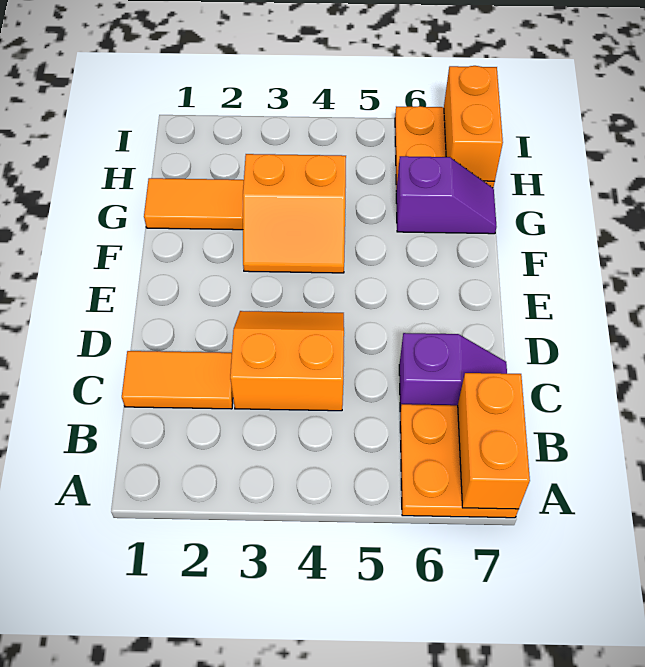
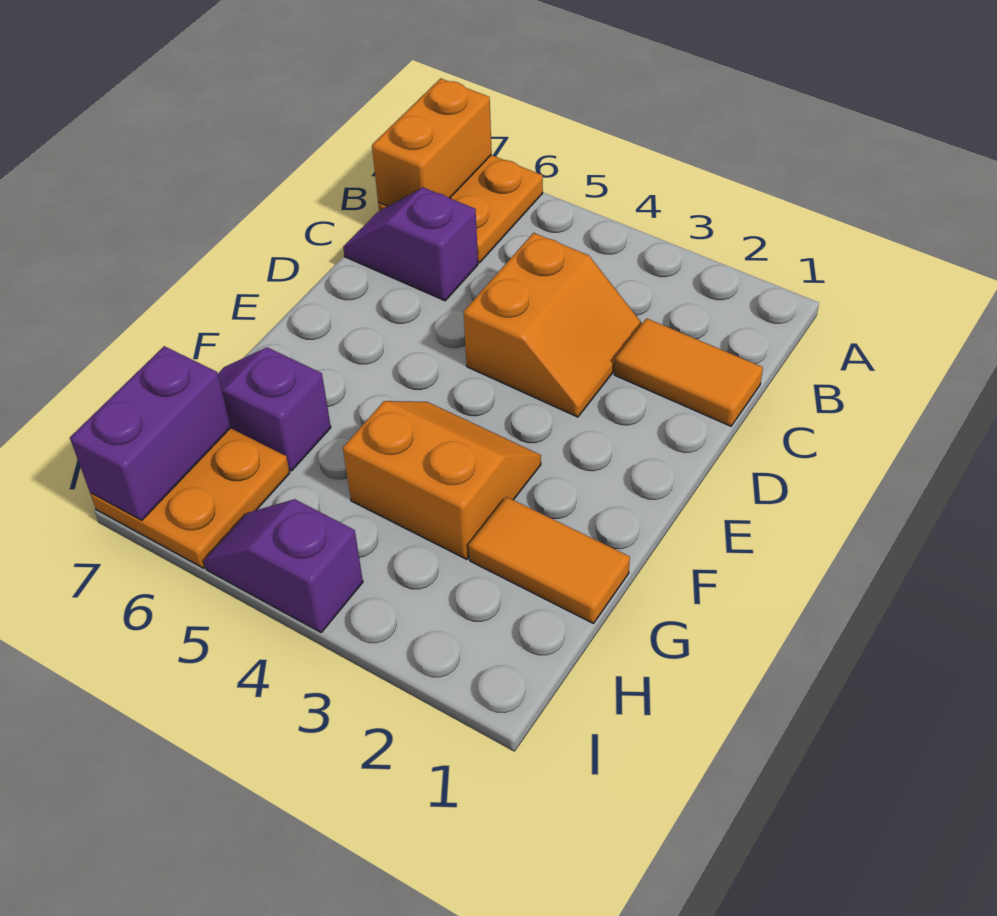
orange 2x2 slope [230,311,344,411] -> orange 2x2 slope turned to [464,233,642,417]
orange 1x2 brick [444,66,503,181] -> purple 1x2 brick [70,346,231,521]
none -> purple 1x2 slope [204,499,363,632]

